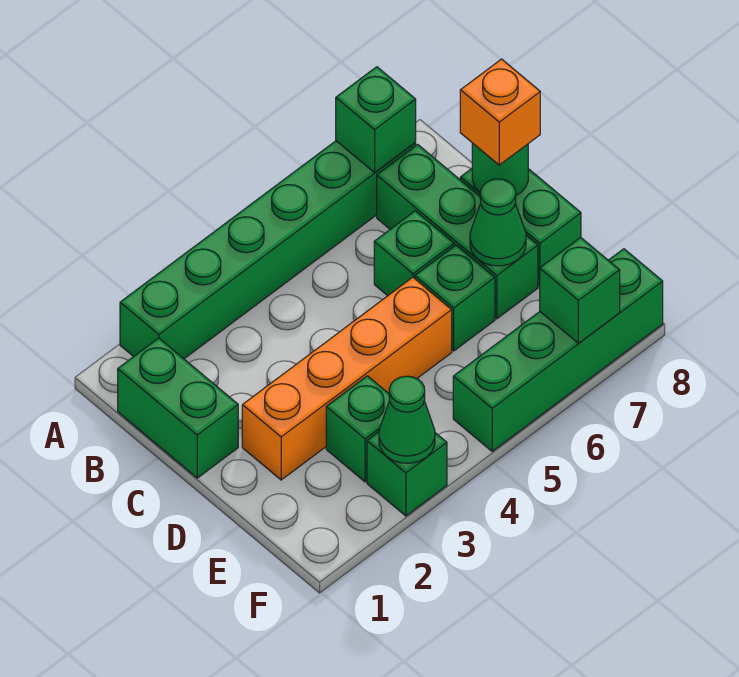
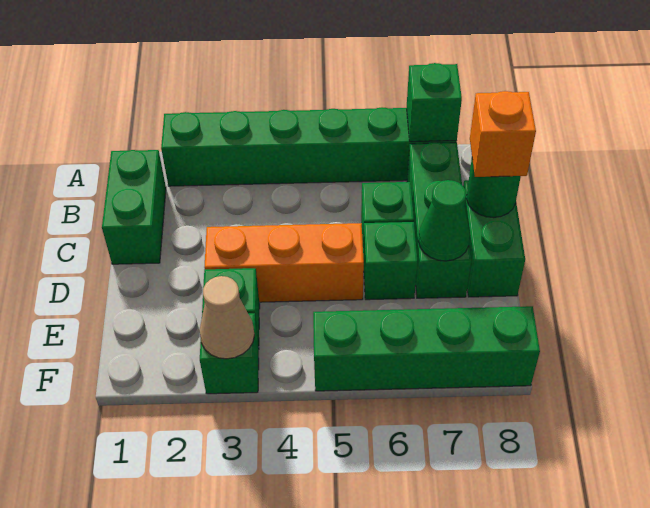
orange 1x4 brick [242,277,452,480] -> orange 1x3 brick [205,223,364,302]
green 1x1 cone [379,376,435,463] -> tan 1x1 cone [200,276,254,359]
green 1x1 brick [540,237,620,343] -> none

